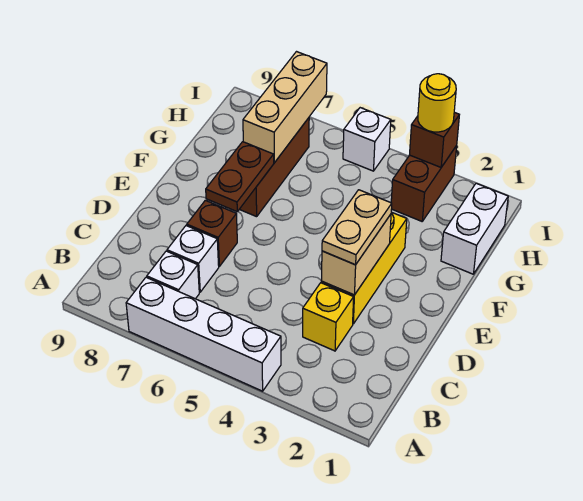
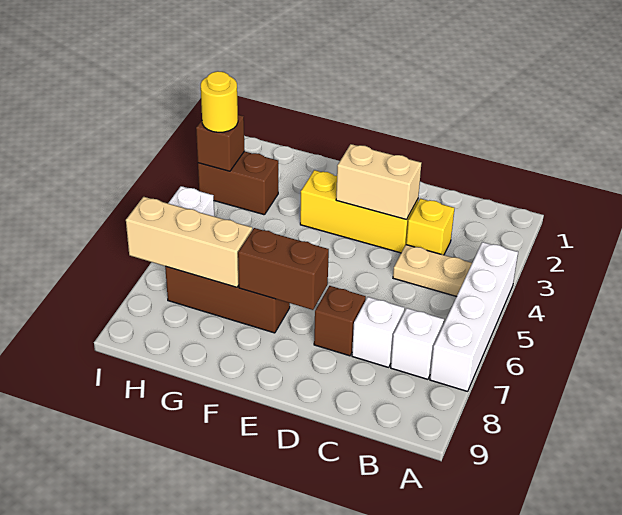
tan 1x2 plate [322,190,392,265] -> tan 1x2 plate moved to [393,245,472,297]
brown 1x2 plate [206,142,274,212] -> brown 1x2 brick [238,228,329,310]
white 1x2 brick [441,183,508,274] -> none

